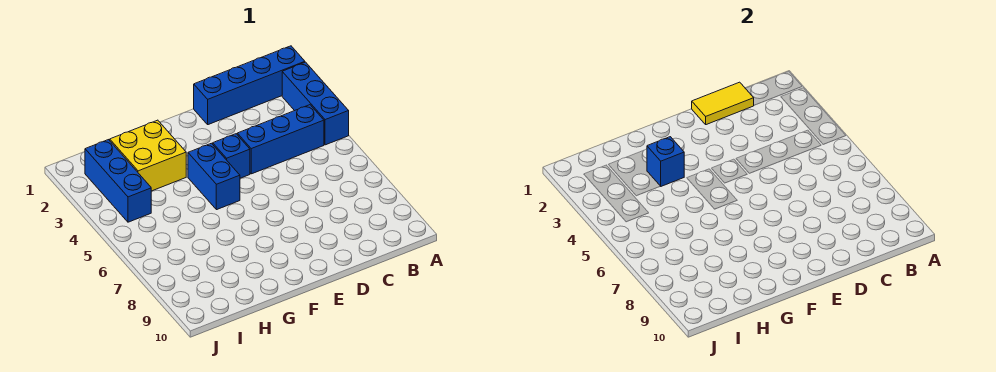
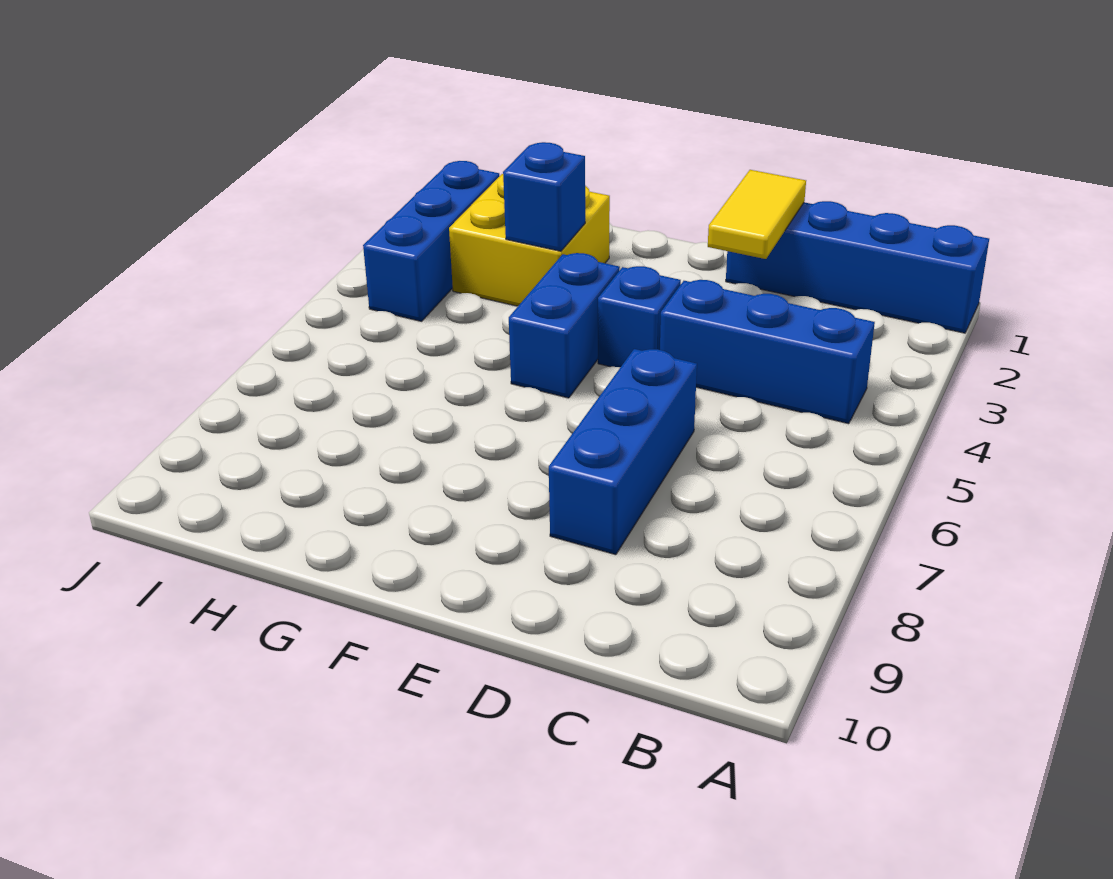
blue 1x3 brick [282,62,349,145] -> blue 1x3 brick moved to [549,349,697,555]
yellow 1x2 tile [692,82,754,125] -> yellow 1x2 tile turned to [708,170,806,259]

